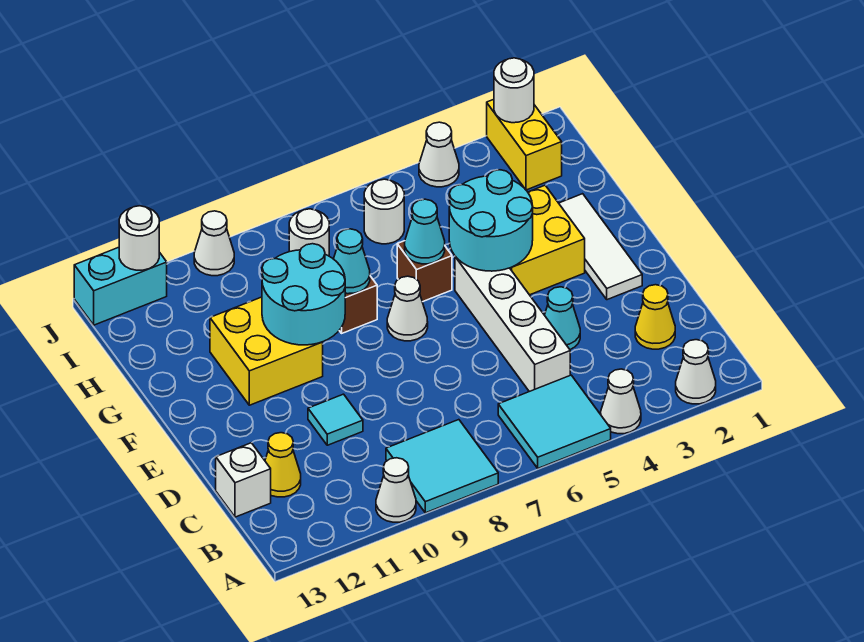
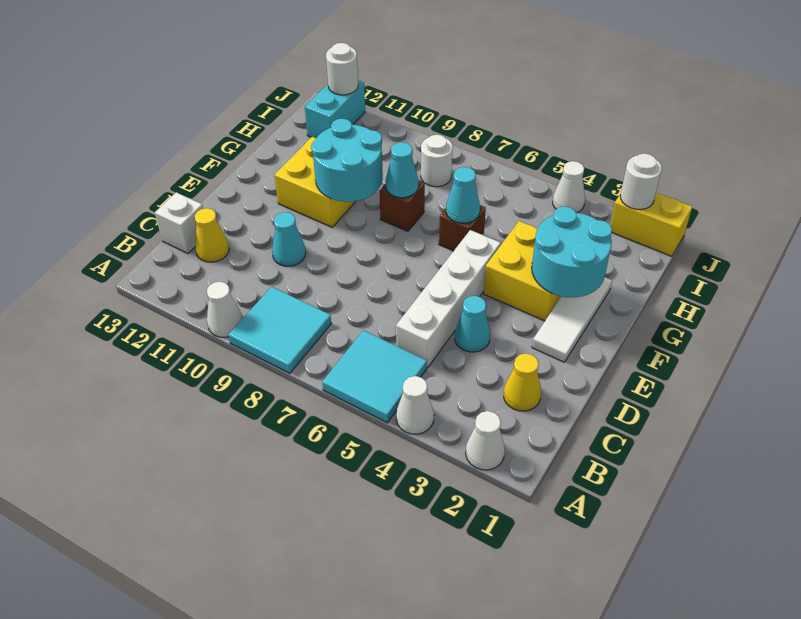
cyan 1x1 tile [308,394,363,445] -> cyan 1x1 cone [272,212,306,266]
cyan 2x2 round brick [449,170,533,271] -> cyan 2x2 round brick moved to [532,206,612,297]
white 1x1 cone [387,276,428,341] -> none
yellow 1x2 brick [487,99,562,190] -> yellow 1x2 brick turned to [610,193,692,256]
white 1x1 round brick [364,179,404,244] -> none
white 1x1 cone [194,211,234,276] -> none
cyan 1x2 brick [74,247,167,325] -> cyan 1x2 brick turned to [305,80,365,138]

